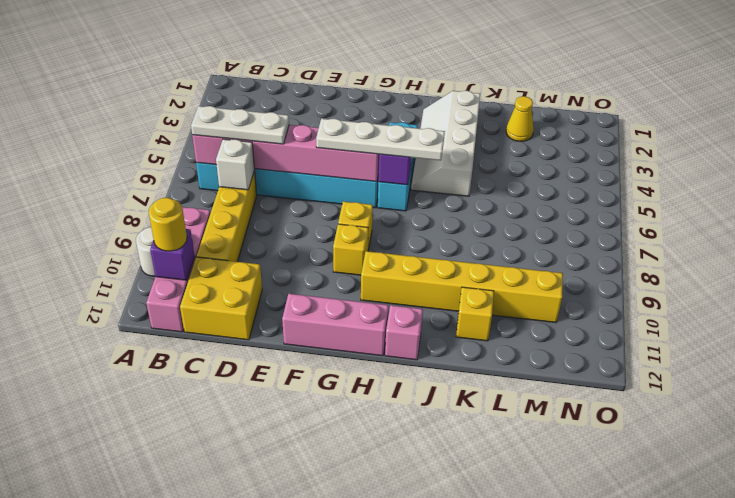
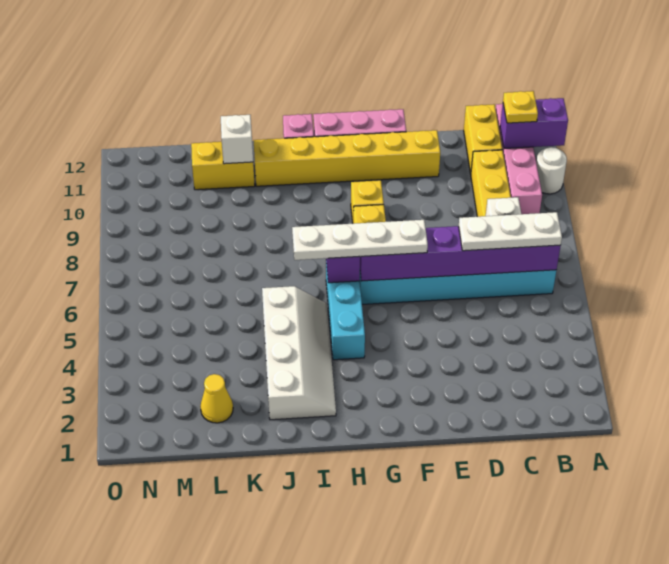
pink 1x6 brick [192,125,379,182] -> purple 1x6 brick [360,226,561,281]
purple 1x1 brick [150,229,195,280] -> purple 1x2 brick [500,98,568,149]
yellow 1x1 round brick [149,198,187,251] -> yellow 1x1 plate [503,91,538,123]
yellow 2x2 brick [180,257,262,340] -> yellow 1x2 brick [464,104,502,174]
yellow 1x6 brick [361,251,563,323] -> yellow 1x6 brick moved to [254,130,440,186]
yellow 1x1 brick [456,287,494,341] -> yellow 1x2 brick [191,142,255,190]
none -> white 1x1 brick [221,115,253,164]

